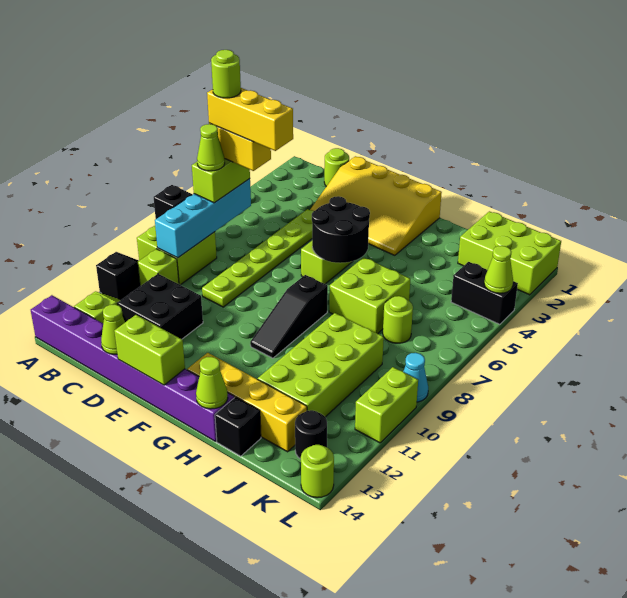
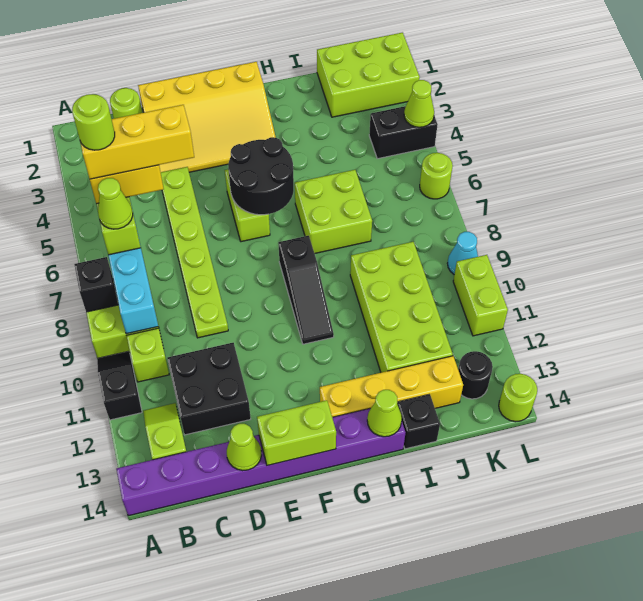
lime 1x1 round brick [383,296,413,343] -> lime 1x1 round brick moved to [420,153,453,199]

